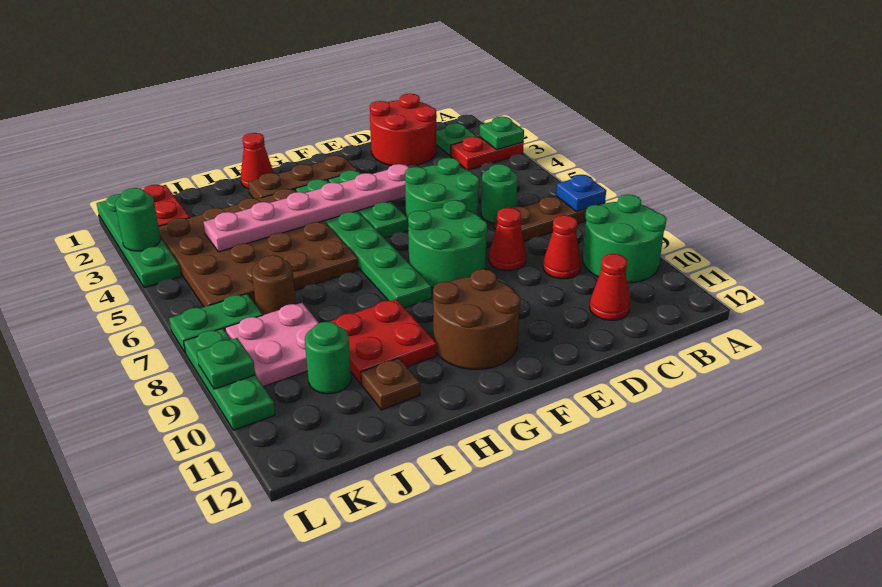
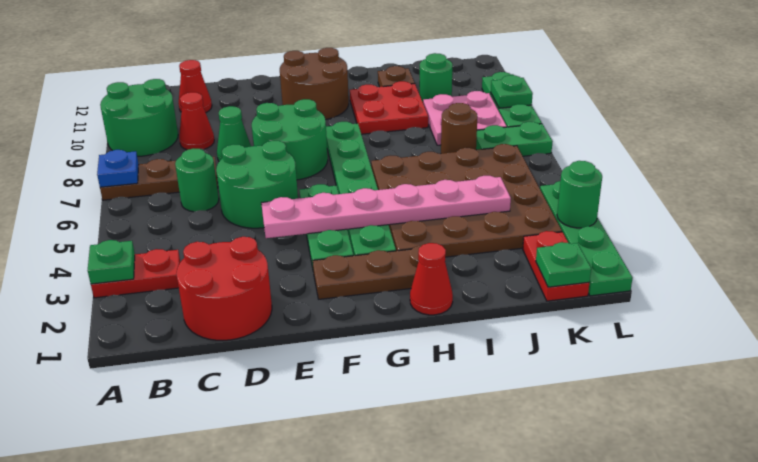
green 1x1 plate [436,123,477,156] -> green 1x1 plate moved to [536,242,591,287]
red 1x1 cone [489,208,526,271] -> green 1x1 cone [217,106,251,161]

